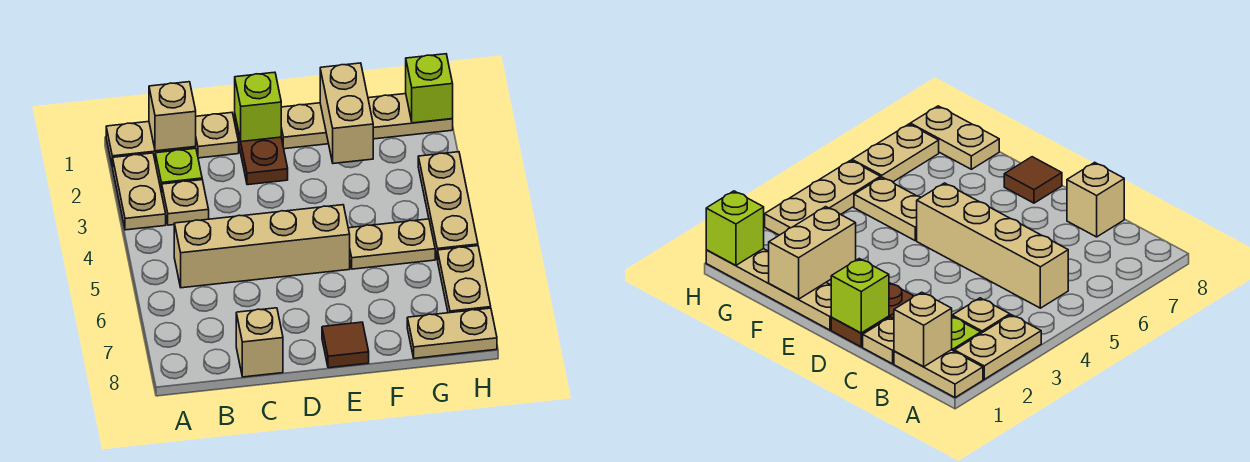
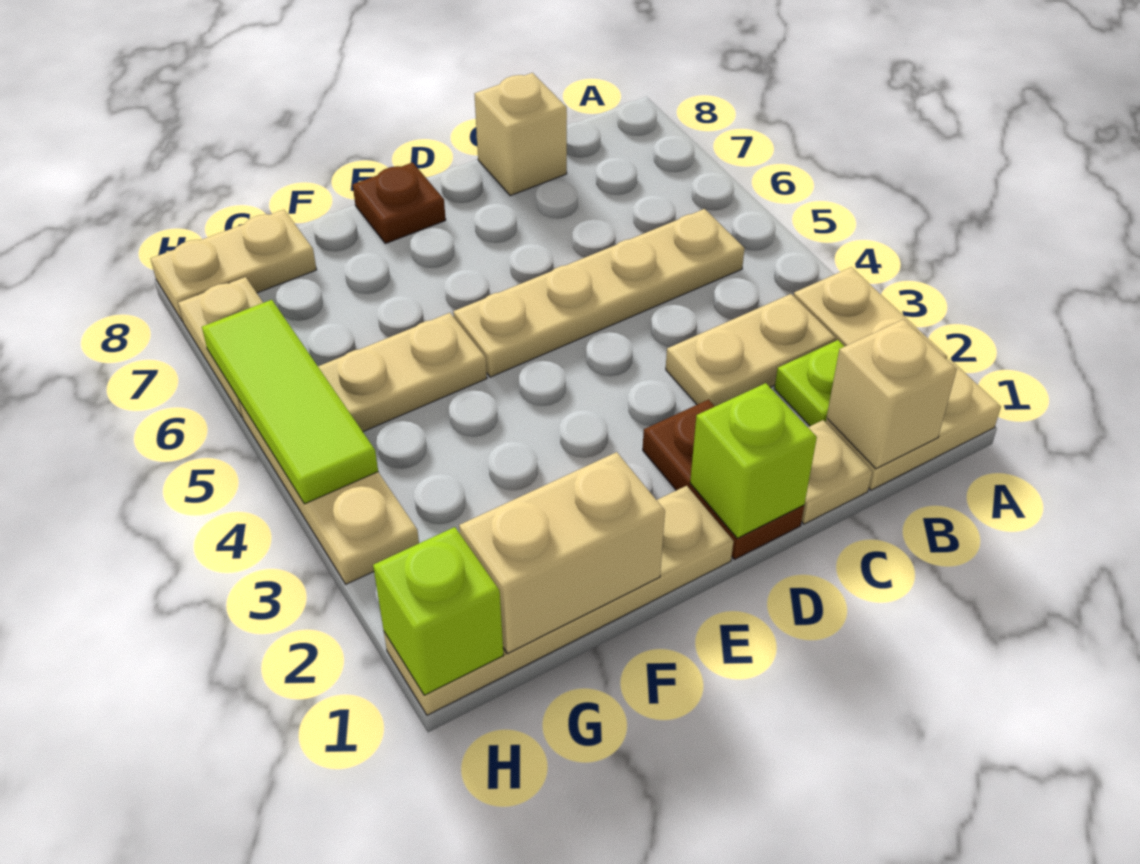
tan 1x1 plate [162,180,209,225] -> tan 1x2 plate [666,294,836,406]
tan 1x4 brick [174,205,350,288] -> tan 1x4 plate [453,209,745,377]
brown 1x1 tile [322,322,369,368] -> brown 1x1 plate [353,162,446,244]
tan 1x2 brick [320,63,373,164] -> tan 1x2 brick turned to [459,452,665,654]
none -> lime 1x3 tile [202,300,378,504]

